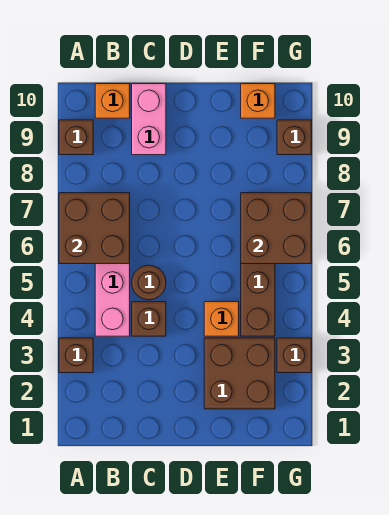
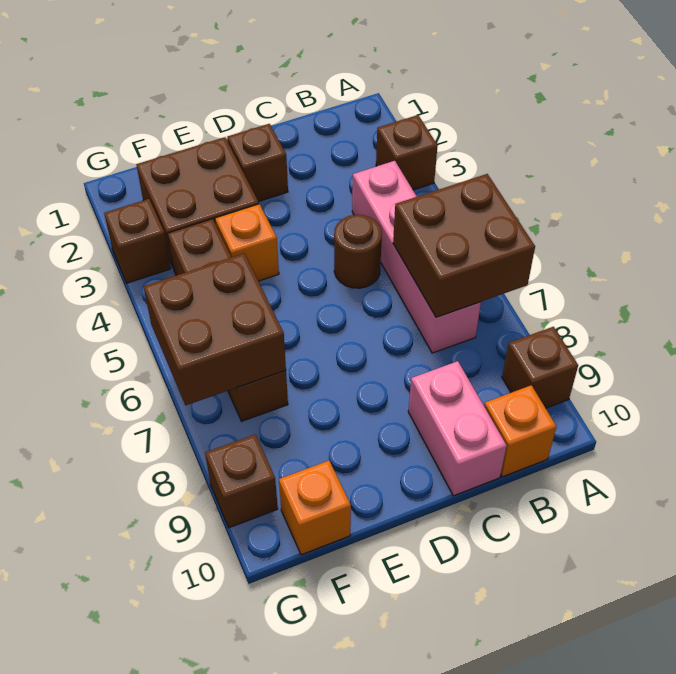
brown 1x1 brick [132,302,166,336] -> brown 1x1 brick moved to [227,124,288,202]

